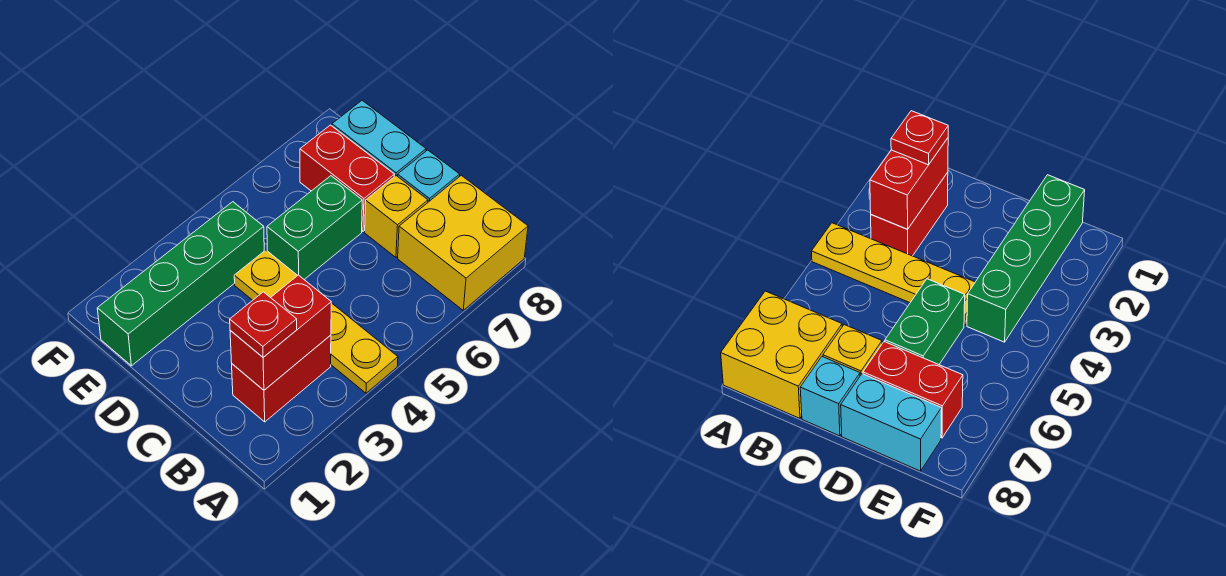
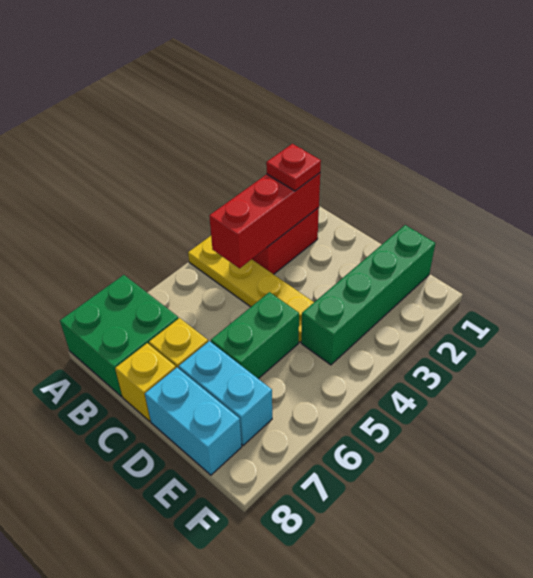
yellow 2x2 brick [398,175,528,310] -> green 2x2 brick [60,275,178,396]
red 1x2 brick [230,275,331,390] -> red 1x3 brick [209,173,320,268]
cyan 1x1 brick [398,150,460,202] -> yellow 1x1 brick [115,343,176,421]
red 1x2 brick [300,125,395,231] -> cyan 1x2 brick [179,341,272,446]

